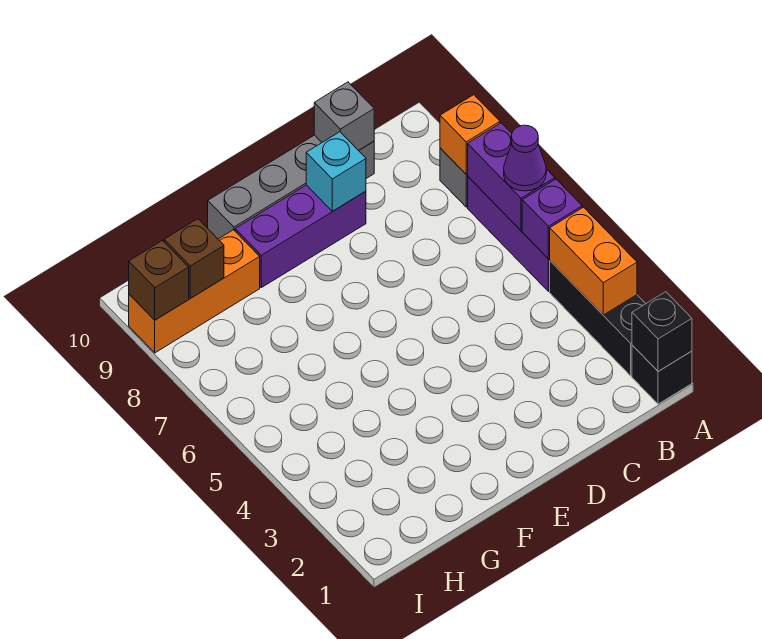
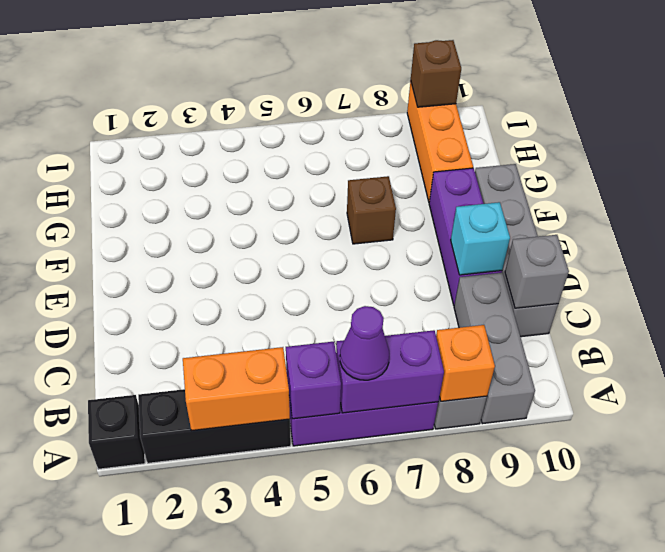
black 1x1 brick [632,292,692,371] -> none
none -> grey 1x3 brick [454,273,535,424]
brown 1x1 brick [164,219,224,298] -> brown 1x1 brick moved to [347,176,396,244]

